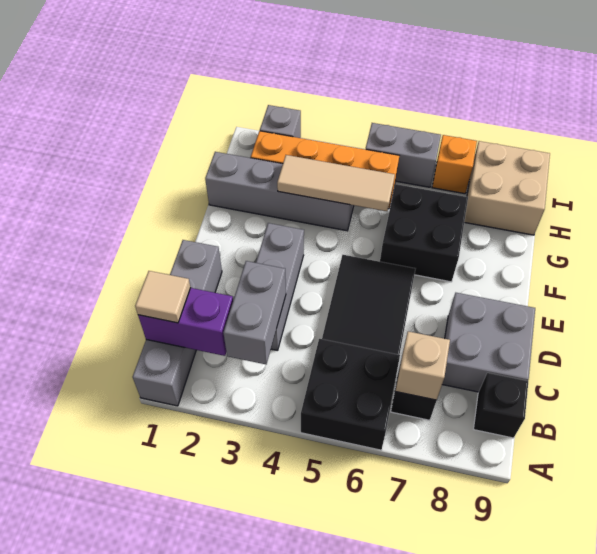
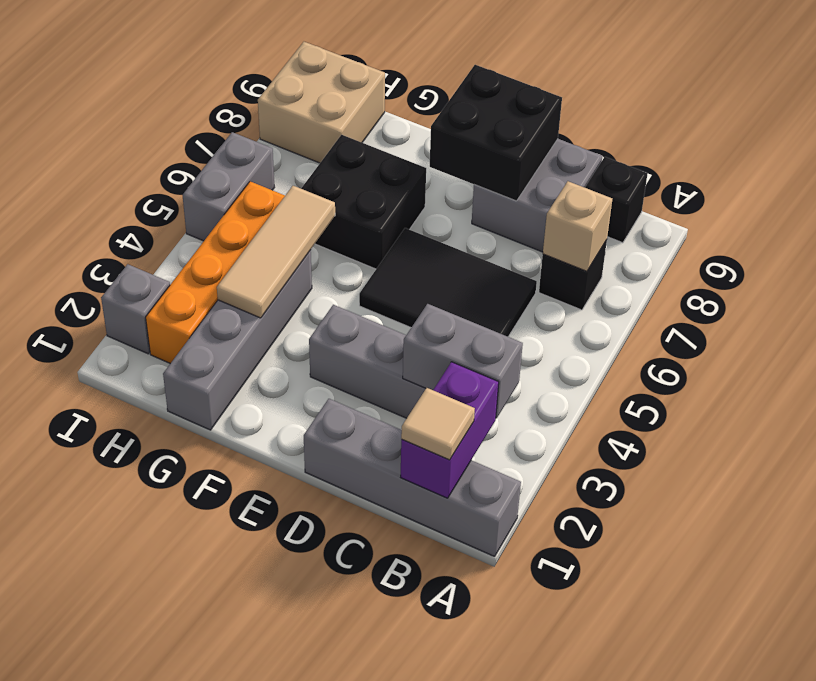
black 2x2 brick [301,339,400,450] -> black 2x2 brick moved to [430,65,562,201]
orange 1x1 brick [432,135,477,194] -> none

